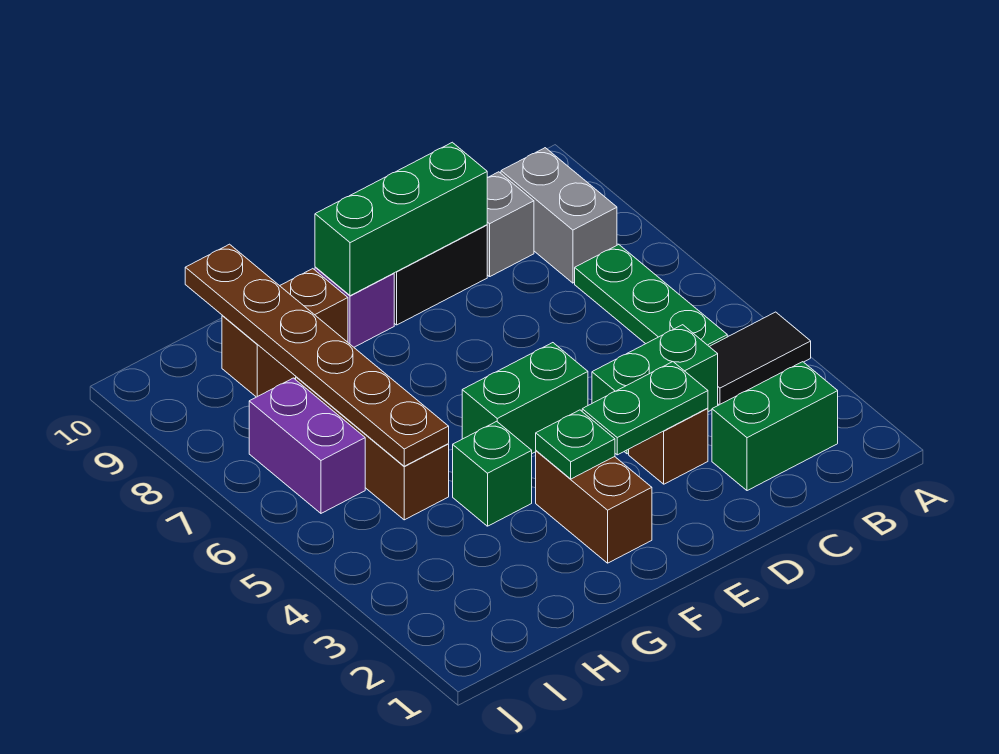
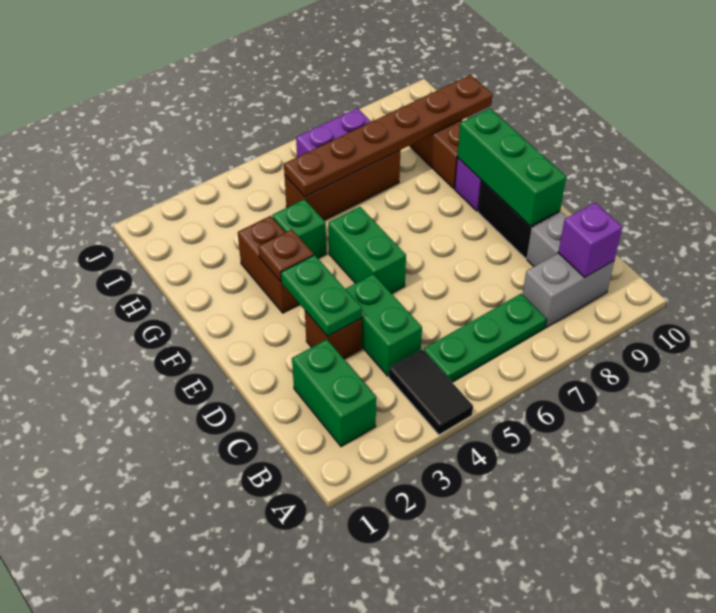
none -> purple 1x1 brick [558,203,622,277]
brown 1x2 brick [536,451,652,563] -> brown 1x2 brick turned to [238,216,300,313]
green 1x1 plate [536,410,615,479] -> brown 1x1 plate [258,229,314,282]

